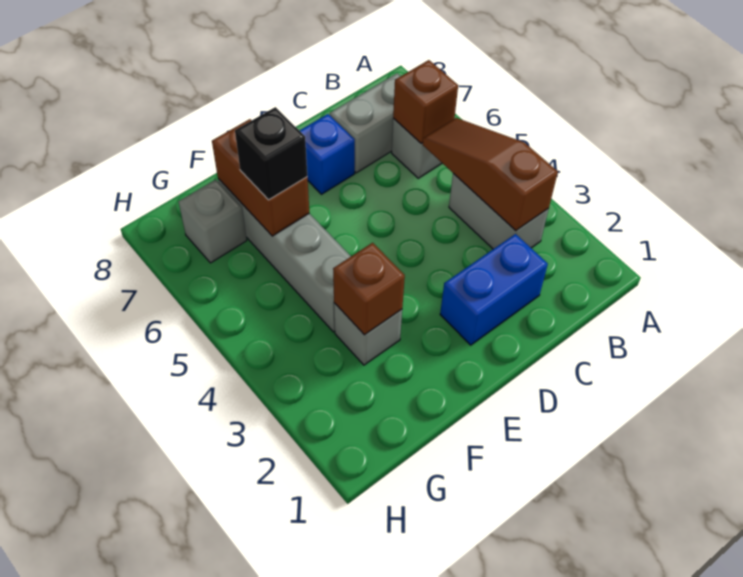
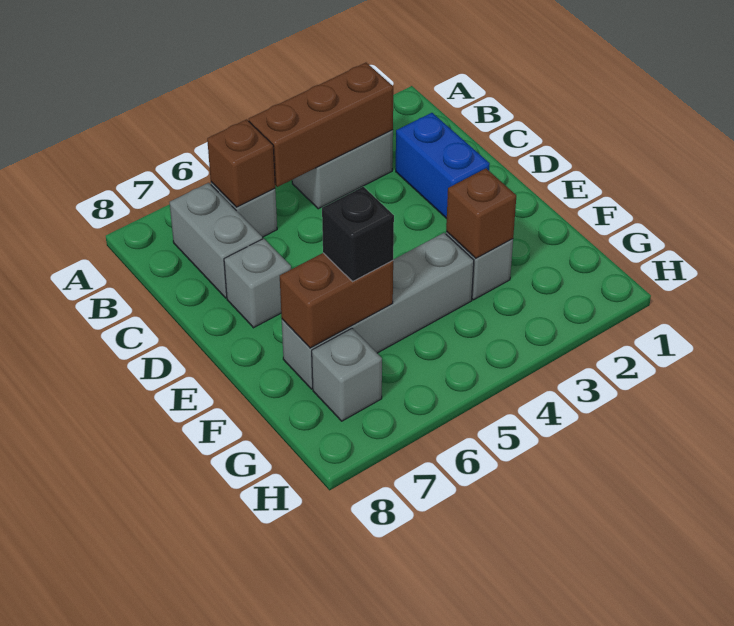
brown 1x3 slope [423,118,558,231] -> brown 1x3 brick [249,63,393,187]
blue 1x1 brick [299,114,355,194] -> grey 1x1 brick [224,239,291,328]

